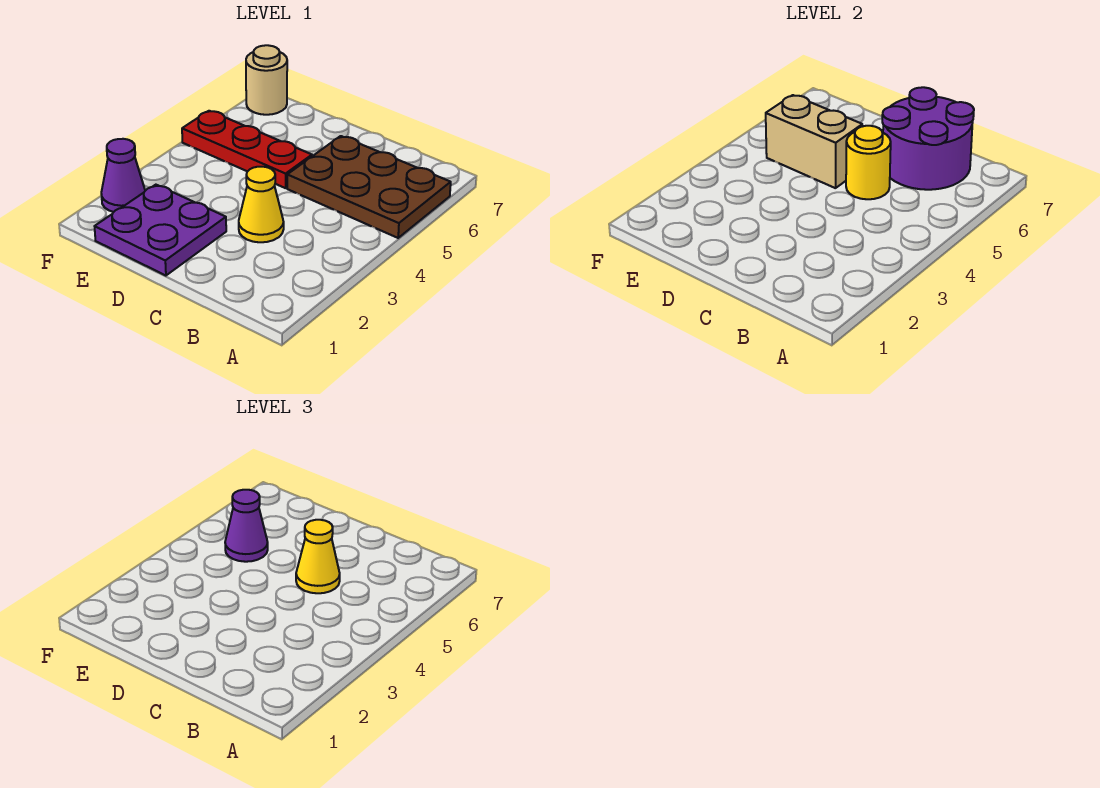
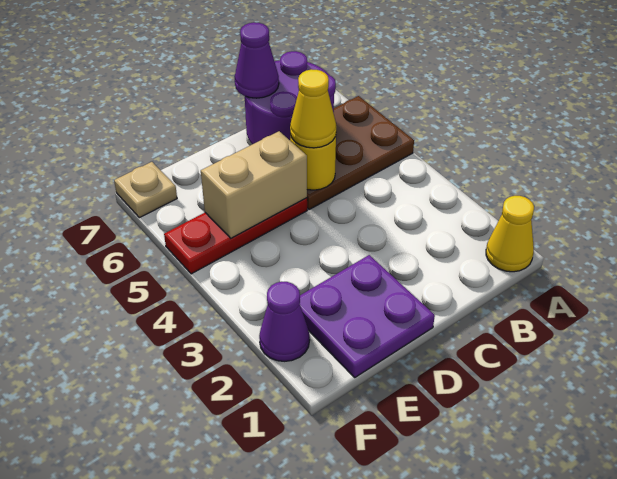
yellow 1x1 cone [239,167,284,242] -> yellow 1x1 cone moved to [486,196,534,272]
purple 1x1 cone [225,490,268,562] -> purple 1x1 cone moved to [235,22,279,98]
tan 1x1 round brick [246,45,287,115] -> tan 1x1 plate [114,162,177,218]

